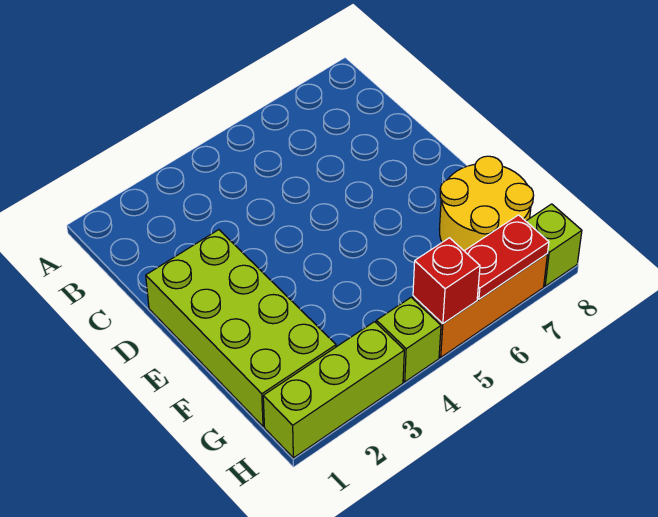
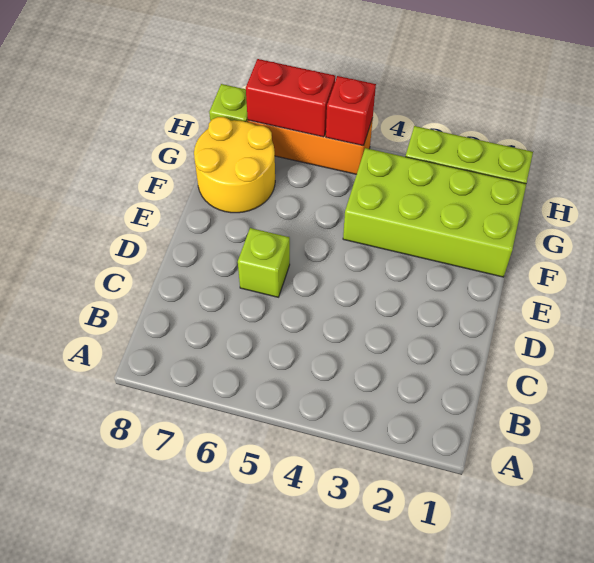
lime 2x4 brick [146,230,336,427] -> lime 2x4 brick turned to [343,148,526,277]
lime 1x1 brick [376,297,441,382] -> lime 1x1 brick moved to [238,228,290,297]
red 1x2 plate [465,215,549,299] -> red 1x2 brick [246,59,335,137]

